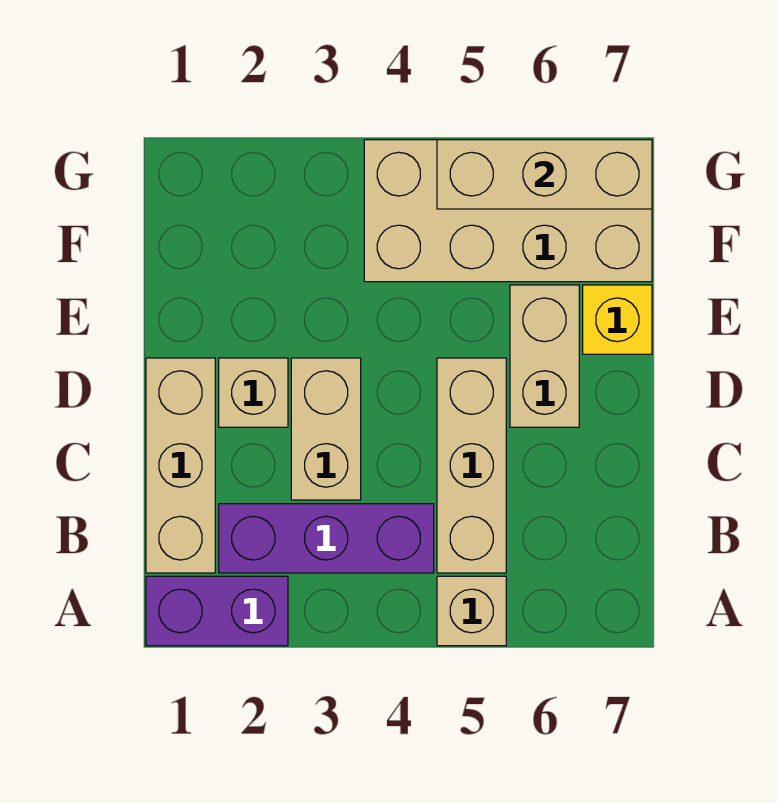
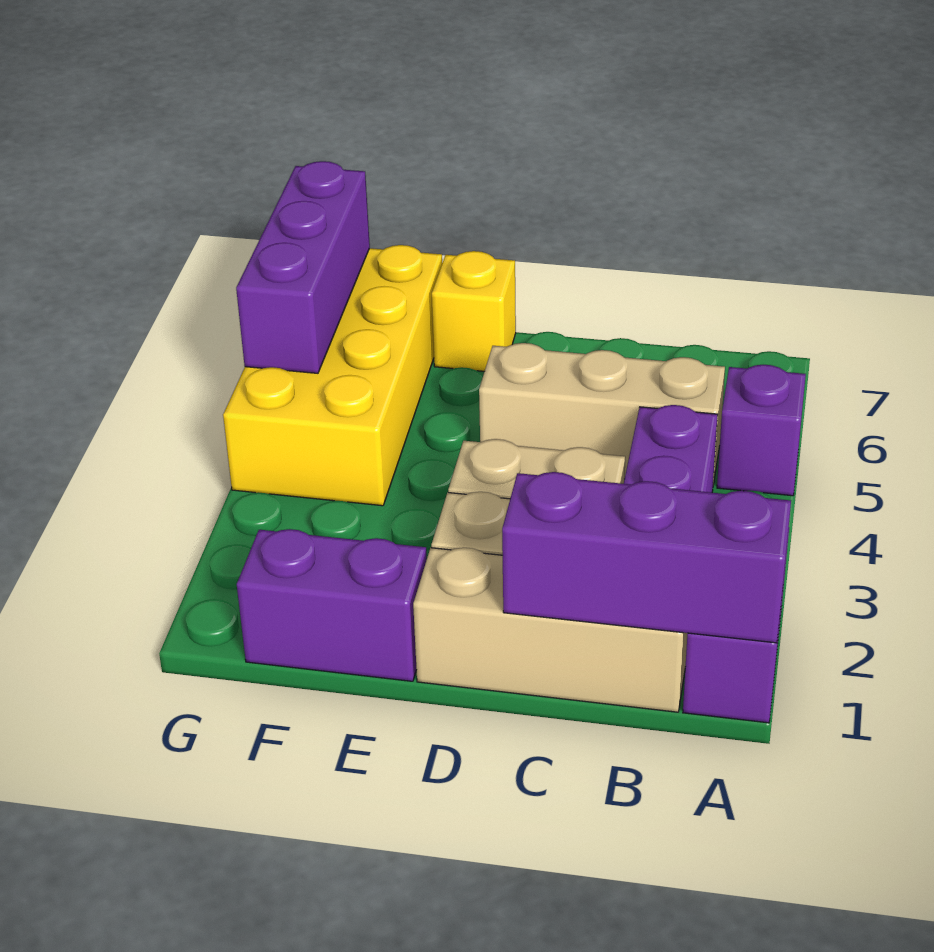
none -> purple 1x3 brick [502,472,791,643]
tan 1x1 brick [437,576,506,646] -> purple 1x1 brick [717,365,806,496]
tan 1x2 brick [510,285,579,427] -> none
none -> purple 1x2 brick [237,529,427,681]
tan 2x4 brick [364,140,652,282] -> yellow 2x4 brick [223,245,442,506]
tan 1x3 brick [437,140,652,209] -> purple 1x3 brick [236,161,370,373]

